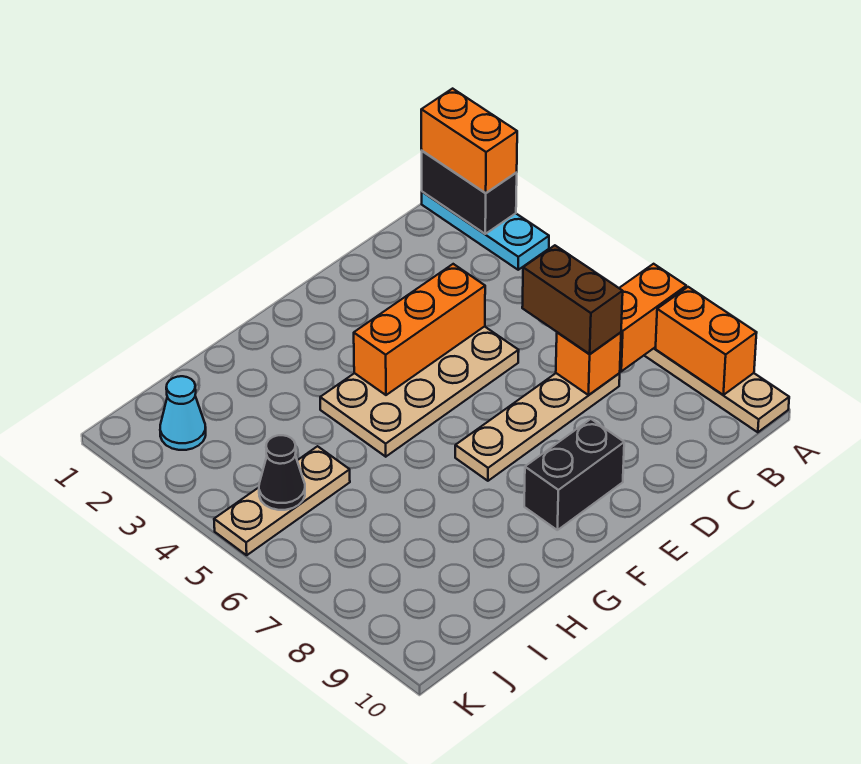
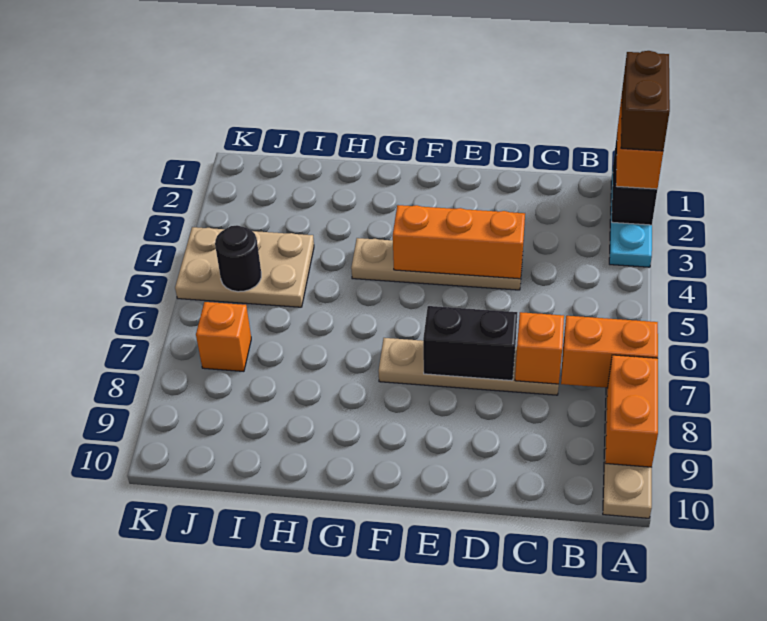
brown 1x2 brick [522,245,623,354] -> brown 1x2 brick moved to [621,51,670,151]
tan 2x4 plate [320,326,519,457] -> tan 1x4 plate [351,238,523,290]
black 1x2 brick [524,419,624,530] -> black 1x2 brick moved to [423,306,517,381]
tan 1x3 plate [214,446,350,555] -> tan 2x3 plate [175,227,314,307]
cyan 1x1 cone [160,376,206,450] -> none
black 1x1 cone [259,435,305,510] -> black 1x1 round brick [215,225,261,292]
none -> orange 1x1 brick [196,302,251,371]

